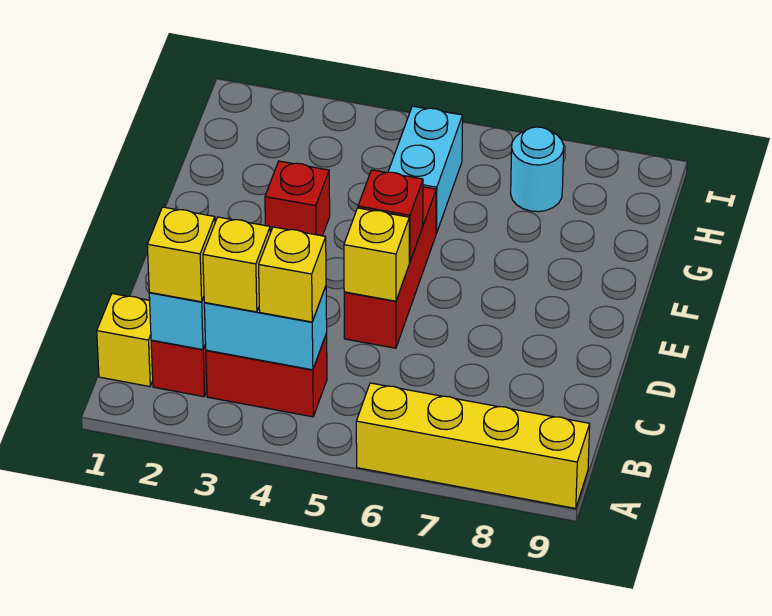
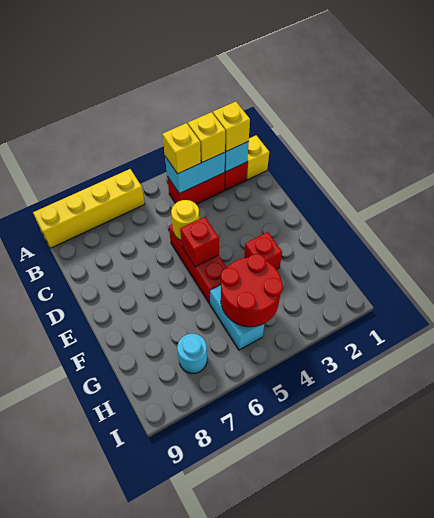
yellow 1x1 brick [344,208,410,301] -> yellow 1x1 round brick [171,200,199,240]
none -> red 2x2 round brick [221,254,283,327]

